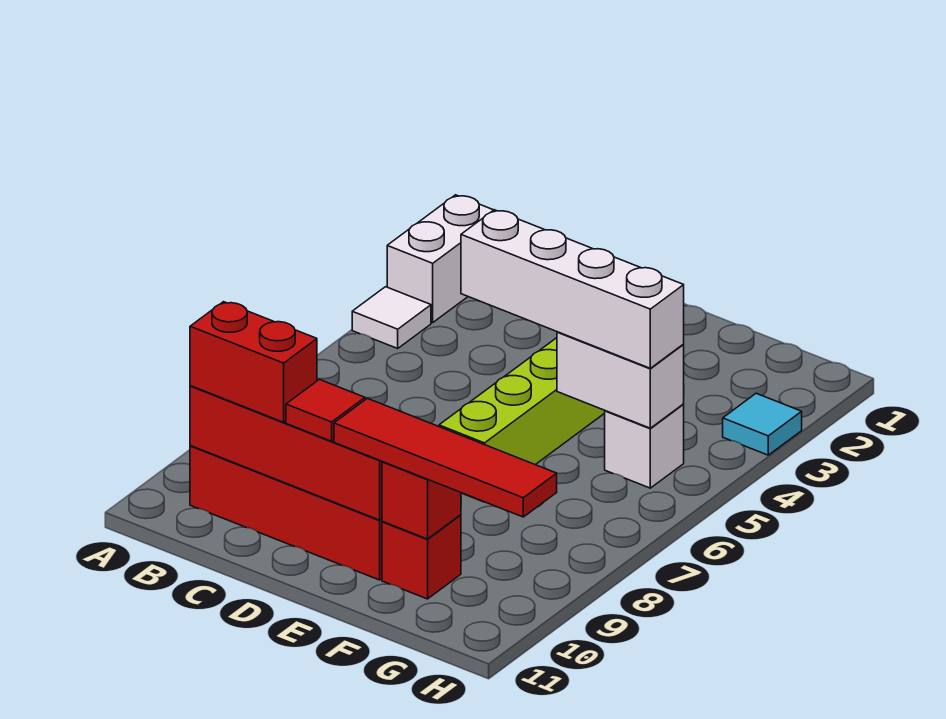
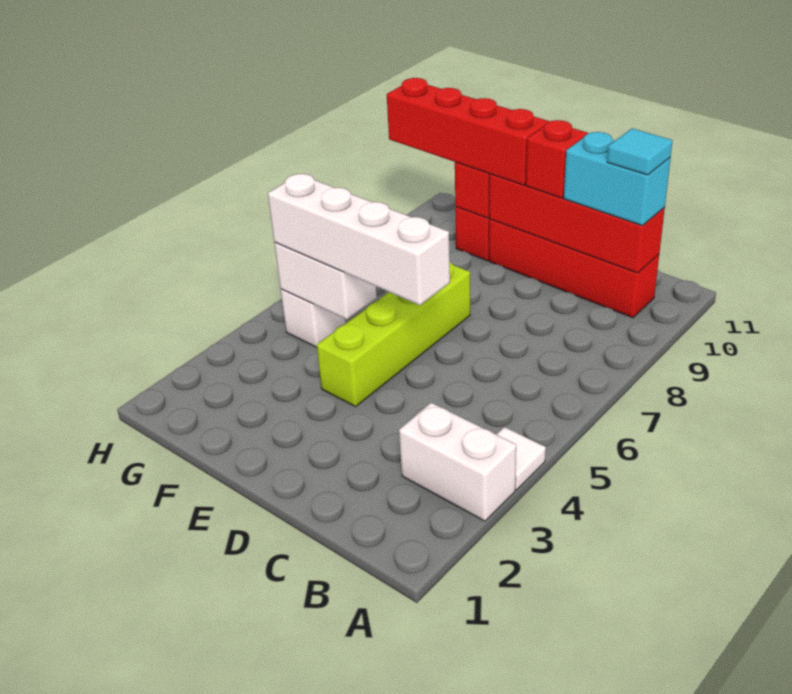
white 1x2 brick [387,195,493,323] -> white 1x2 brick turned to [399,403,516,521]
red 1x2 brick [190,302,317,422] -> cyan 1x2 brick [564,132,670,226]
red 1x1 tile [286,379,365,441] -> red 1x1 brick [526,120,588,198]
red 1x4 tile [334,398,557,517] -> red 1x4 brick [387,78,549,185]
cyan 1x1 tile [723,393,802,455] -> cyan 1x1 tile moved to [607,128,673,175]

